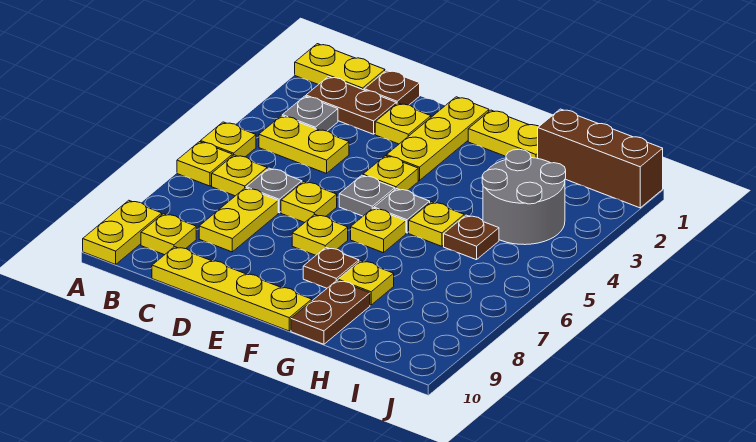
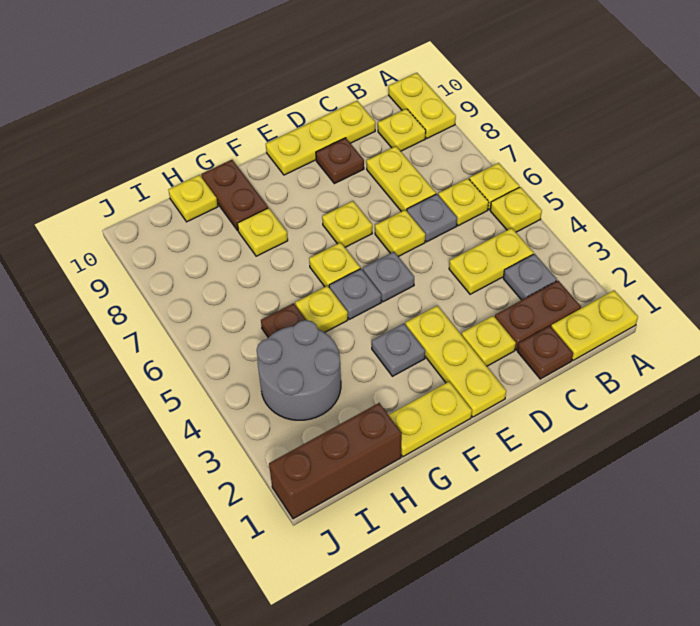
yellow 1x4 plate [152,247,312,331] -> yellow 1x3 plate [266,101,375,175]
yellow 1x1 plate [363,156,418,191] -> yellow 1x1 plate moved to [168,175,218,222]
none -> grey 1x1 plate [372,323,425,376]
brown 1x1 plate [303,247,359,288] -> brown 1x1 plate moved to [316,138,364,184]

